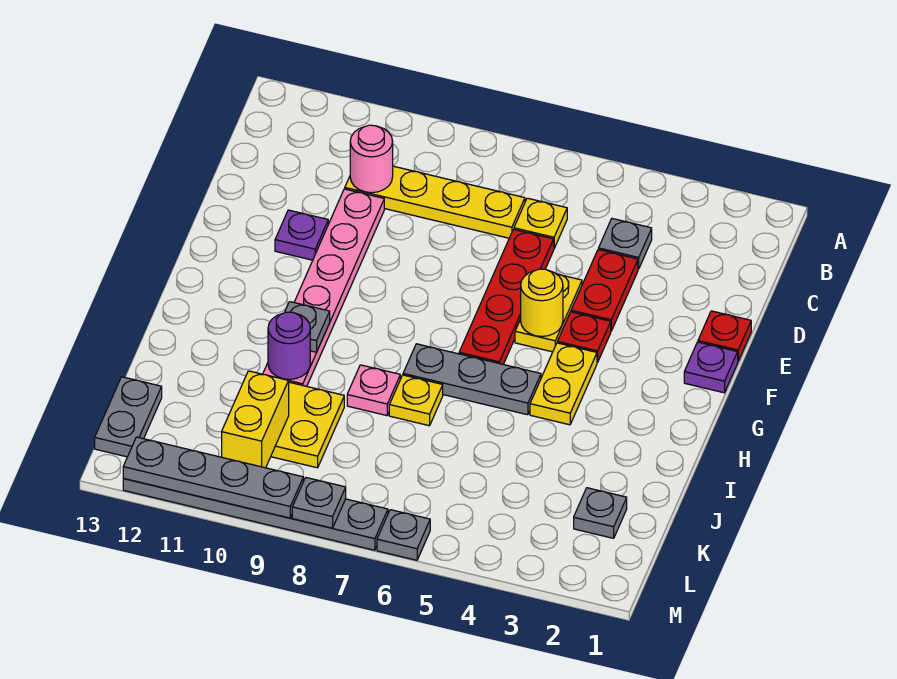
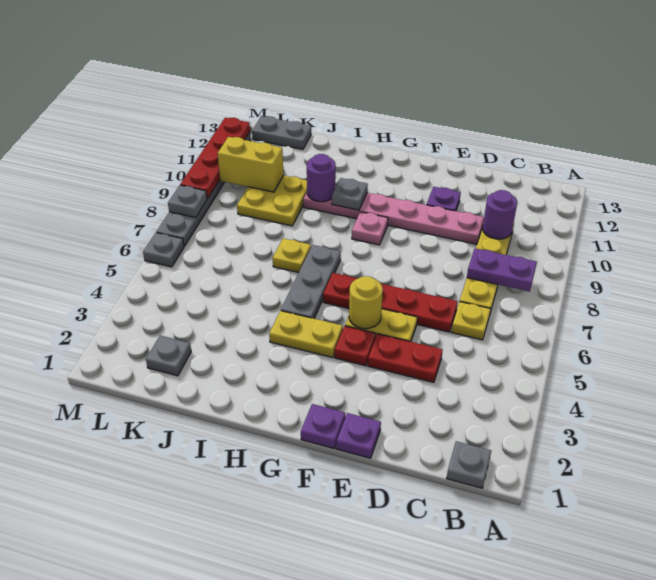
none -> purple 1x2 plate [467,248,537,292]
grey 1x1 plate [599,219,652,269] -> grey 1x1 plate moved to [447,441,491,488]
pink 1x1 round brick [350,125,393,193] -> purple 1x1 round brick [483,190,517,239]
red 1x1 plate [698,311,751,361] -> purple 1x1 plate [336,413,381,458]
pink 1x1 plate [347,365,400,416] -> pink 1x1 plate moved to [352,212,388,245]
grey 1x4 plate [123,437,303,518] -> red 1x4 plate [180,118,250,199]

